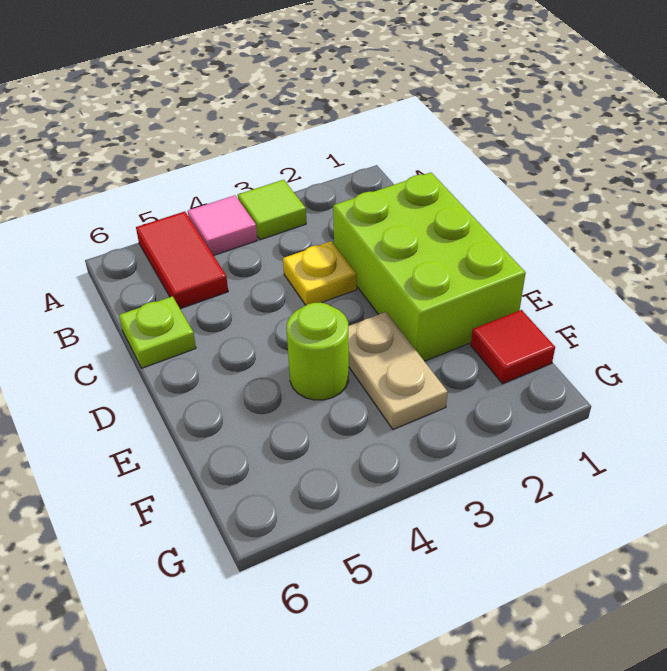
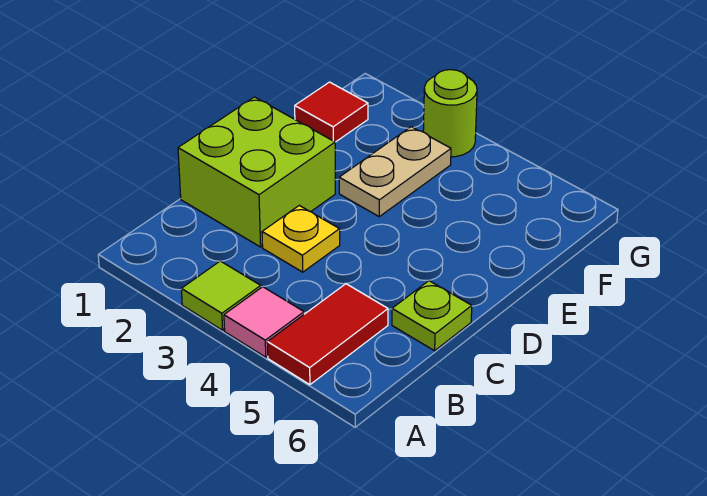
lime 2x3 brick [333,173,526,361] -> lime 2x2 brick [178,97,335,247]
lime 1x1 round brick [287,303,349,400] -> lime 1x1 round brick moved to [423,70,477,157]

